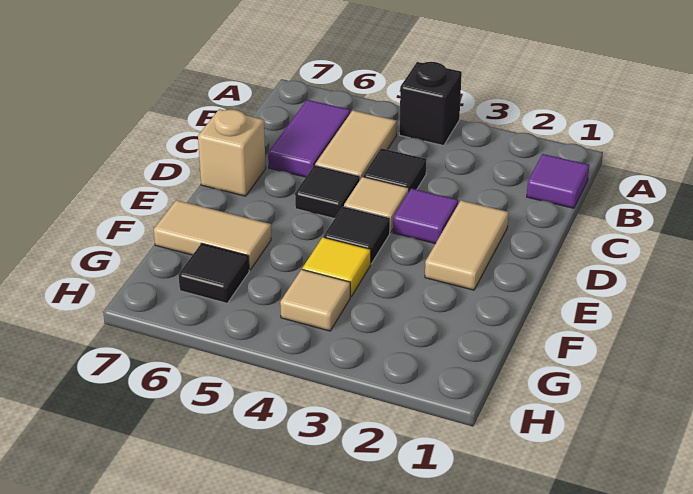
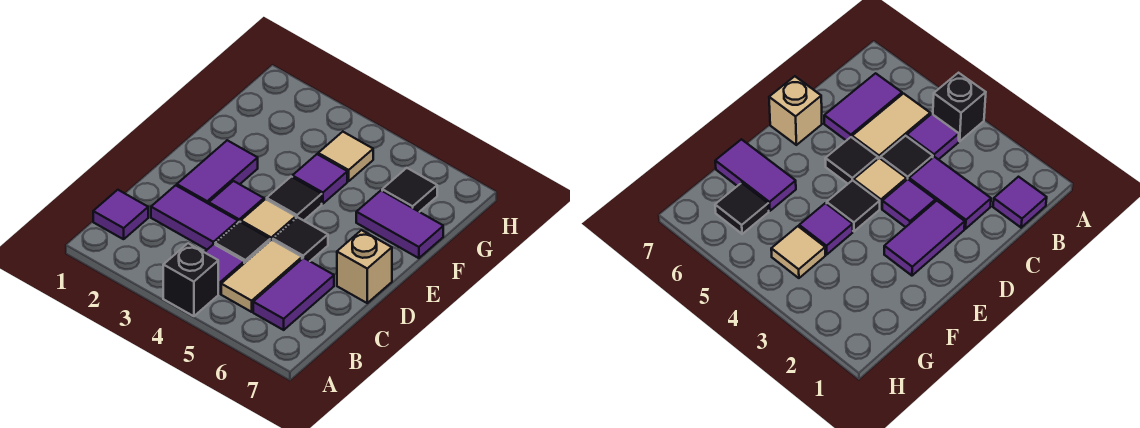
none -> purple 1x1 tile [205,244,244,294]
none -> purple 1x2 tile [151,185,238,249]
tan 1x2 tile [425,200,509,290] -> purple 1x2 tile [177,140,258,204]
yellow 1x1 tile [302,237,371,297] -> purple 1x1 tile [292,154,347,204]
tan 1x2 tile [154,200,271,270] -> purple 1x2 tile [356,191,443,258]

